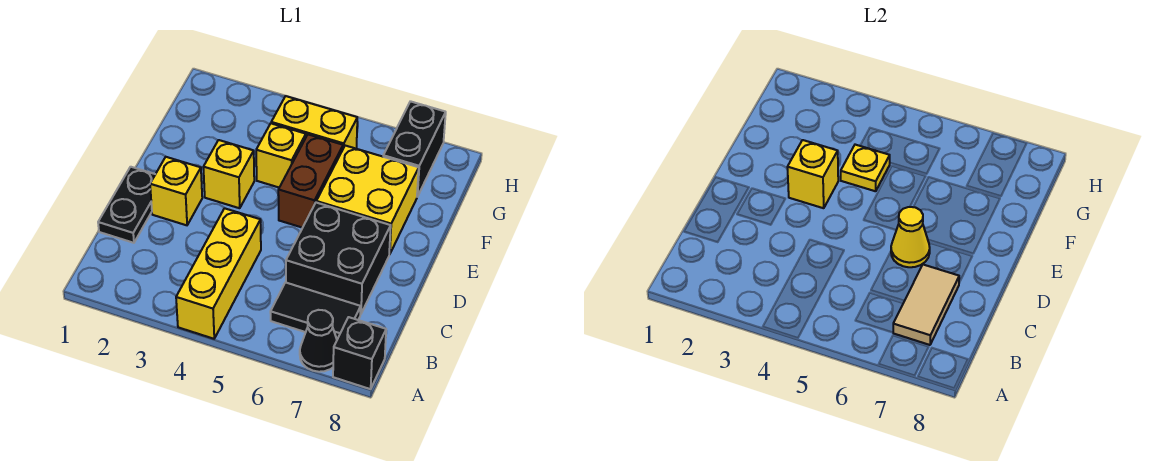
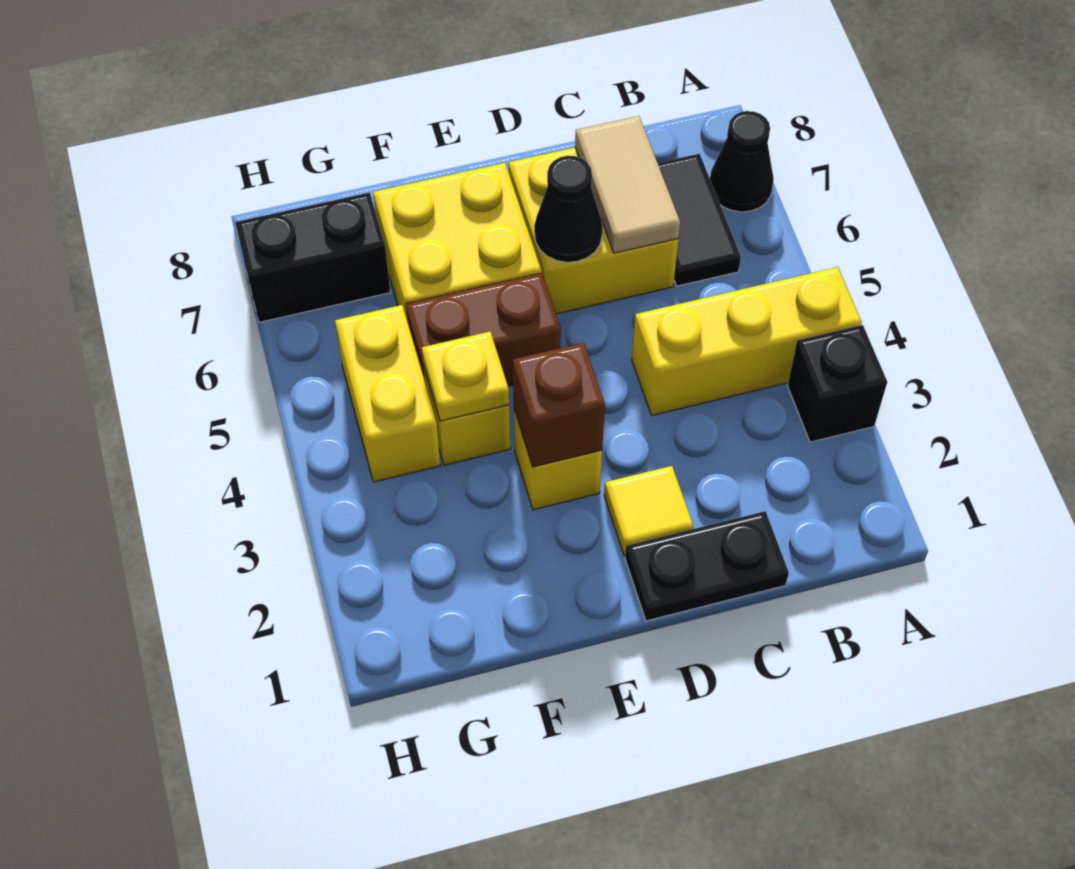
black 1x1 brick [333,317,386,389] -> black 1x1 brick moved to [788,325,887,442]
tan 1x2 tile [893,265,959,345] -> tan 1x2 tile turned to [575,116,680,253]
black 2x2 brick [286,203,391,314] -> yellow 2x2 brick [508,148,678,314]
yellow 1x1 brick [150,157,202,225] -> yellow 1x1 tile [604,466,693,556]
yellow 1x1 cone [891,207,930,267] -> black 1x1 cone [534,156,602,262]
yellow 1x1 brick [787,140,838,208] -> brown 1x1 brick [513,343,605,467]

